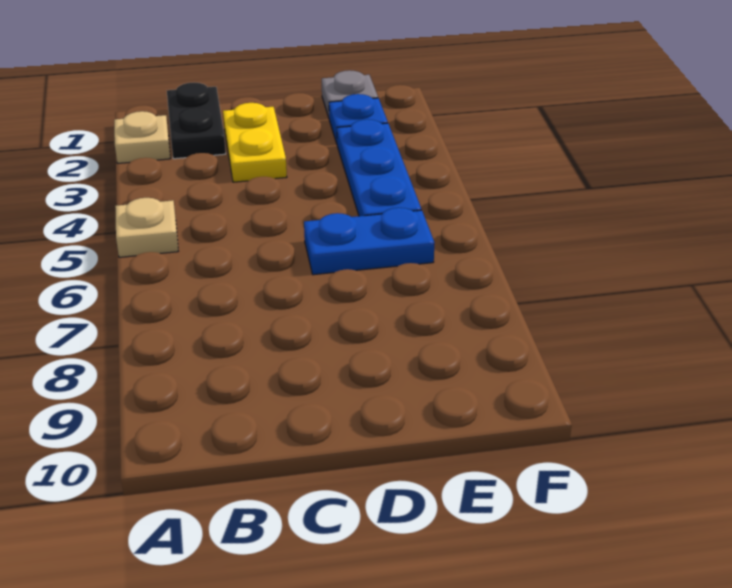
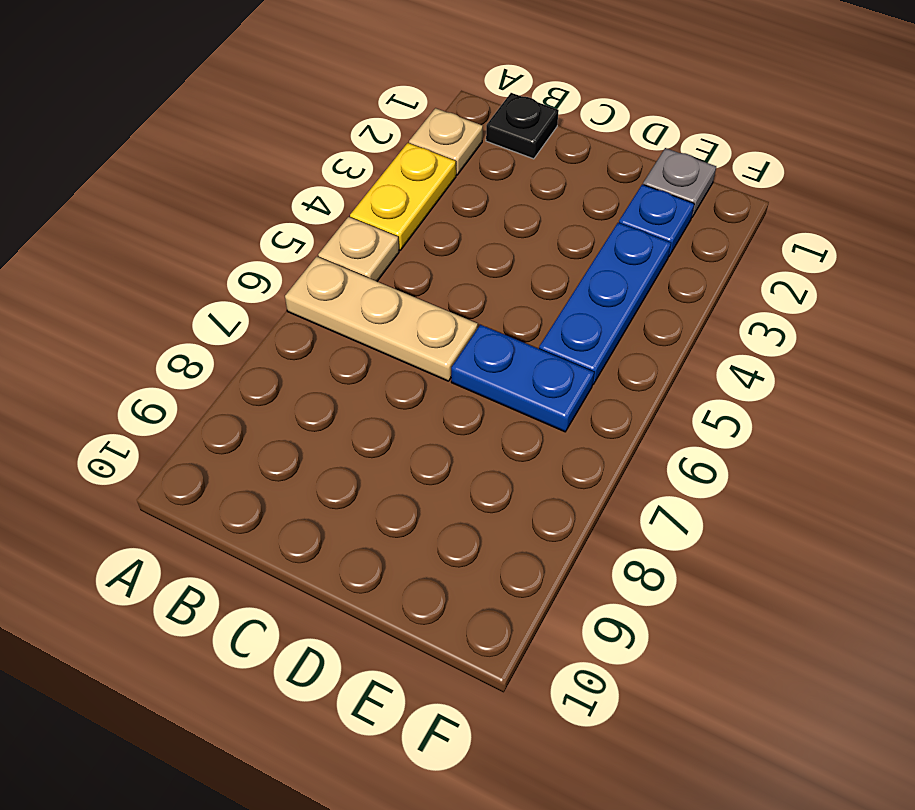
none -> tan 1x3 plate [285,256,478,381]
black 1x2 plate [167,83,226,159] -> black 1x1 plate [486,93,559,159]
yellow 1x2 plate [223,103,287,182] -> yellow 1x2 plate moved to [350,143,456,250]

